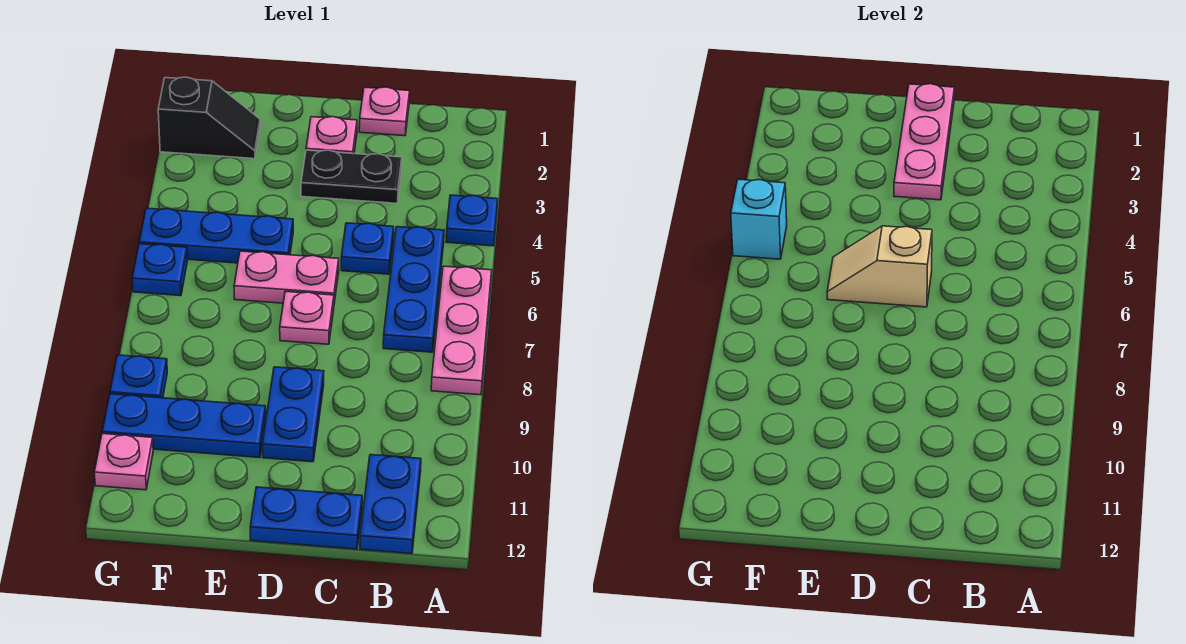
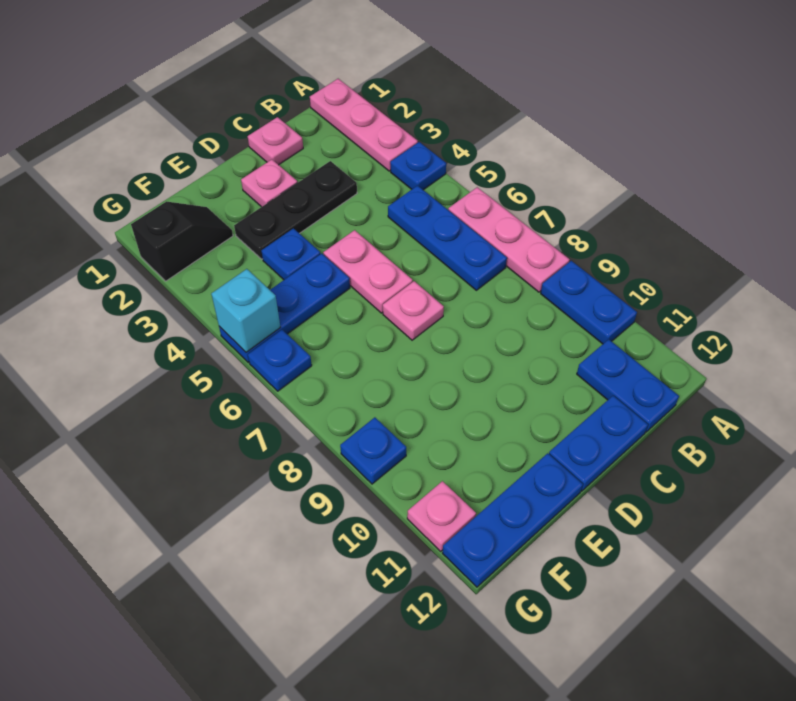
black 1x2 plate [301,150,402,203] -> black 1x3 plate [234,161,357,259]
blue 1x1 plate [341,223,394,274] -> blue 1x1 plate moved to [262,228,320,280]
pink 1x3 plate [894,84,954,200] -> pink 1x3 plate moved to [310,79,418,171]
pink 1x2 plate [234,251,339,303] -> pink 1x2 plate turned to [323,230,413,313]
tan 1x2 slope [827,226,932,307] -> none
blue 1x2 plate [262,367,324,462] -> blue 1x2 plate moved to [541,261,637,344]
blue 1x3 plate [102,394,266,458] -> blue 1x3 plate moved to [442,453,583,587]

